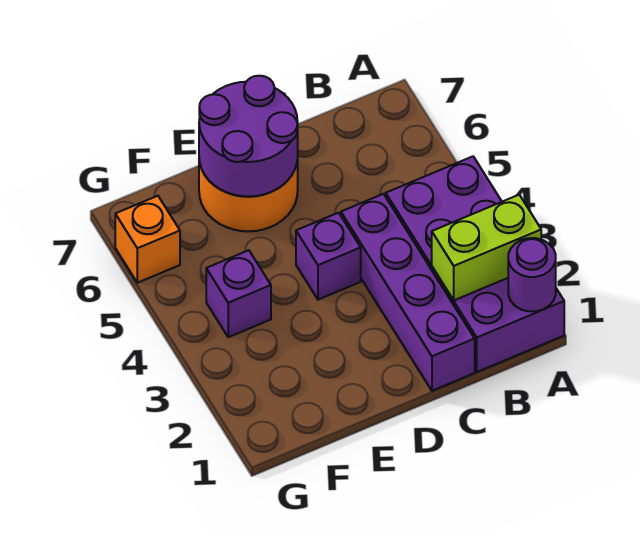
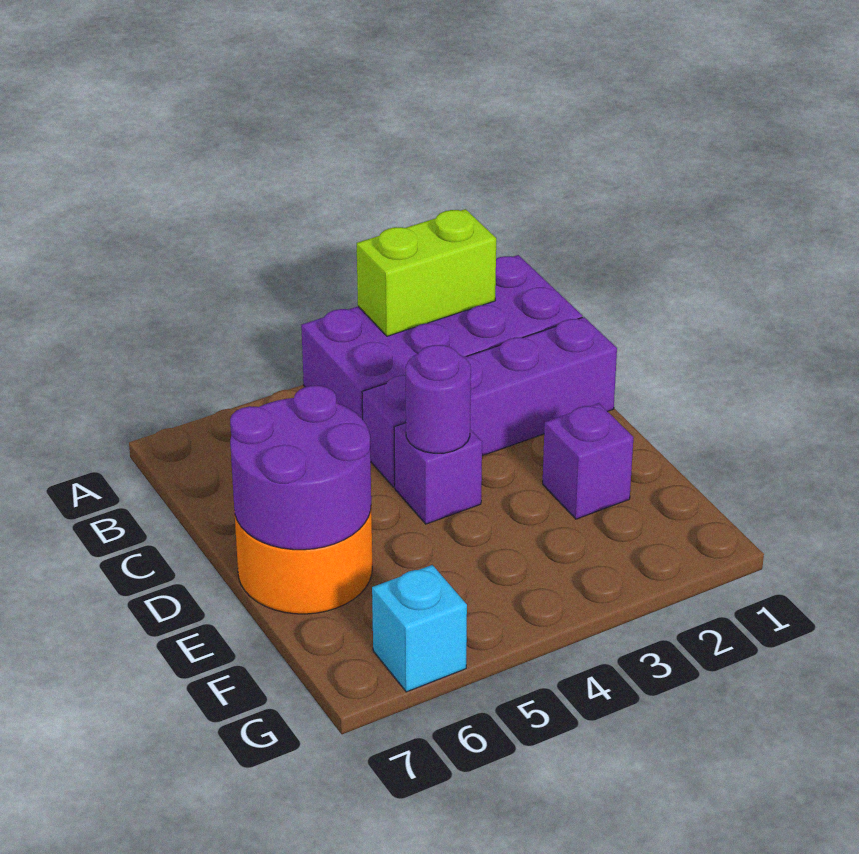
purple 1x1 round brick [508,238,556,311] -> purple 1x1 round brick moved to [406,345,471,453]
lime 1x2 brick [432,195,541,300] -> lime 1x2 brick turned to [357,209,496,336]
purple 1x1 brick [206,250,271,337] -> purple 1x1 brick moved to [543,403,633,519]
orange 1x1 brick [115,196,180,283] -> cyan 1x1 brick [372,565,467,692]

